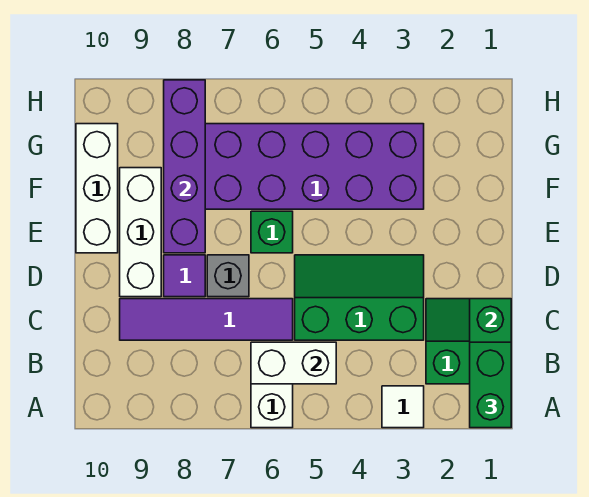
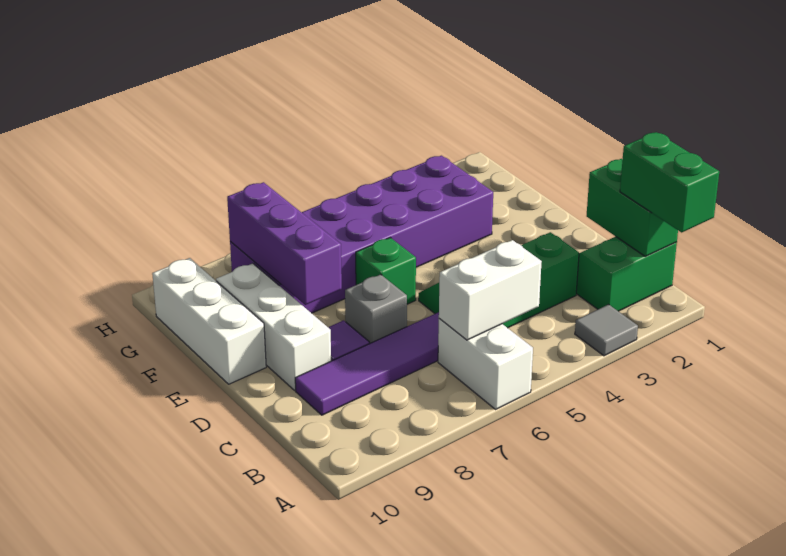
white 1x1 tile [382,386,424,428] -> grey 1x1 tile [575,304,638,356]
purple 1x4 brick [164,80,205,253] -> purple 1x3 brick [227,182,342,305]

